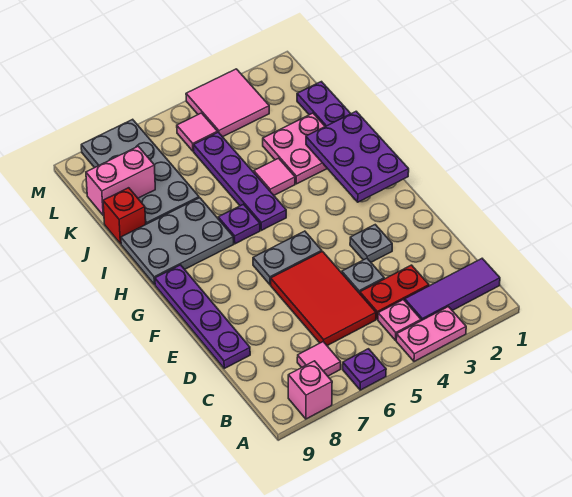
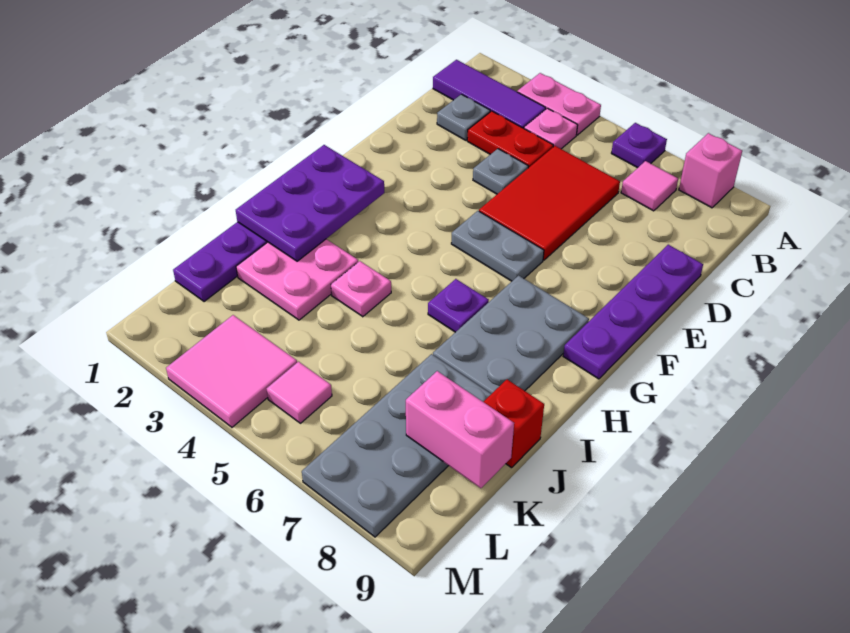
grey 1x1 plate [350,225,392,262] -> grey 1x1 plate moved to [437,94,490,140]
purple 1x4 plate [194,132,286,230] -> none
grey 2x3 plate [121,198,234,285] -> grey 2x3 plate turned to [433,276,589,394]
pink 1x1 tile [254,158,295,195] -> pink 1x1 plate [331,261,391,317]

